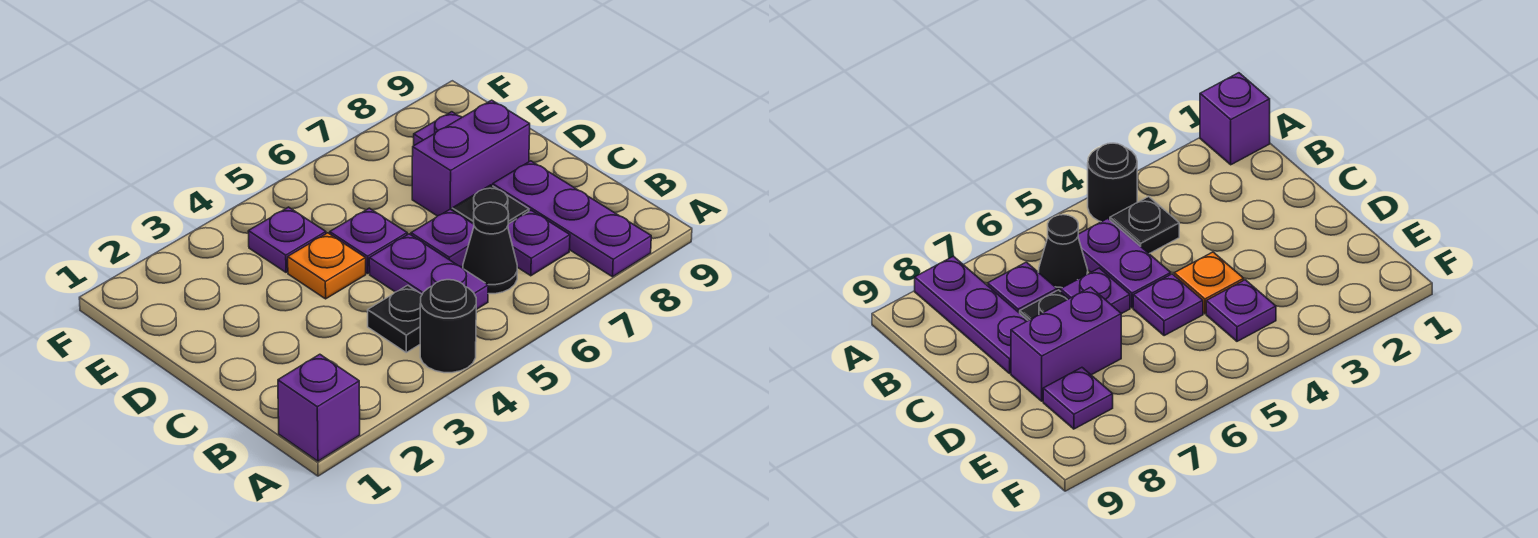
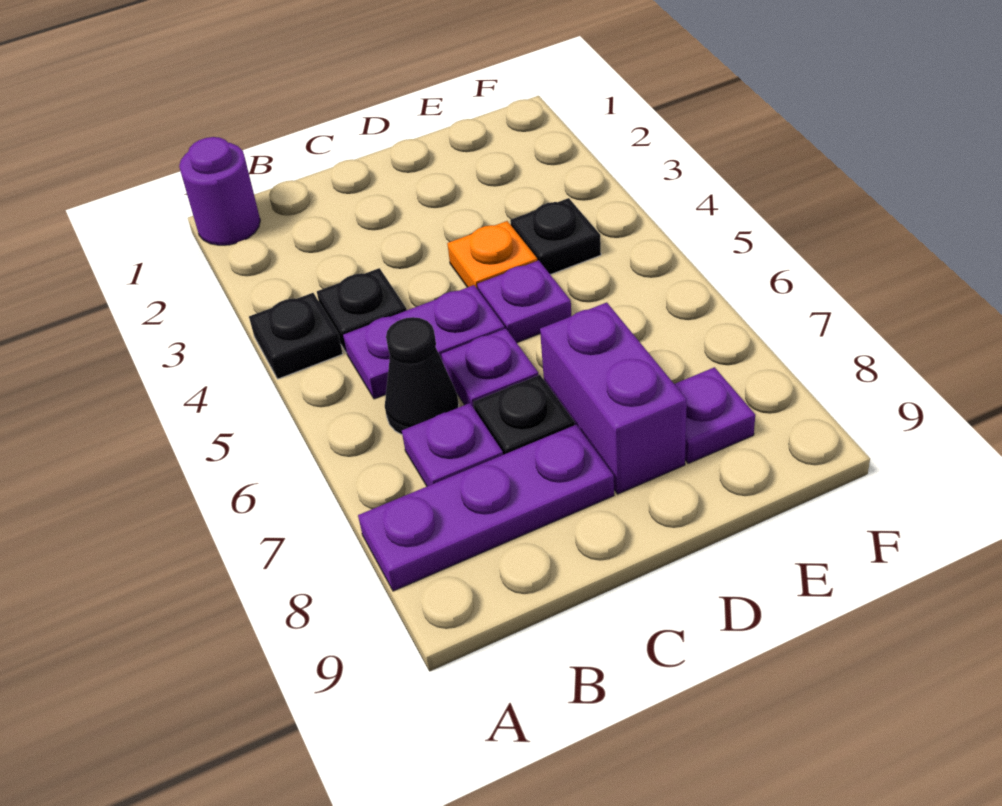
purple 1x1 brick [278,354,360,461] -> purple 1x1 round brick [179,137,260,245]
black 1x1 round brick [420,280,476,373] -> black 1x1 plate [249,293,343,379]
purple 1x1 plate [248,207,326,272] -> black 1x1 plate [510,198,601,275]

